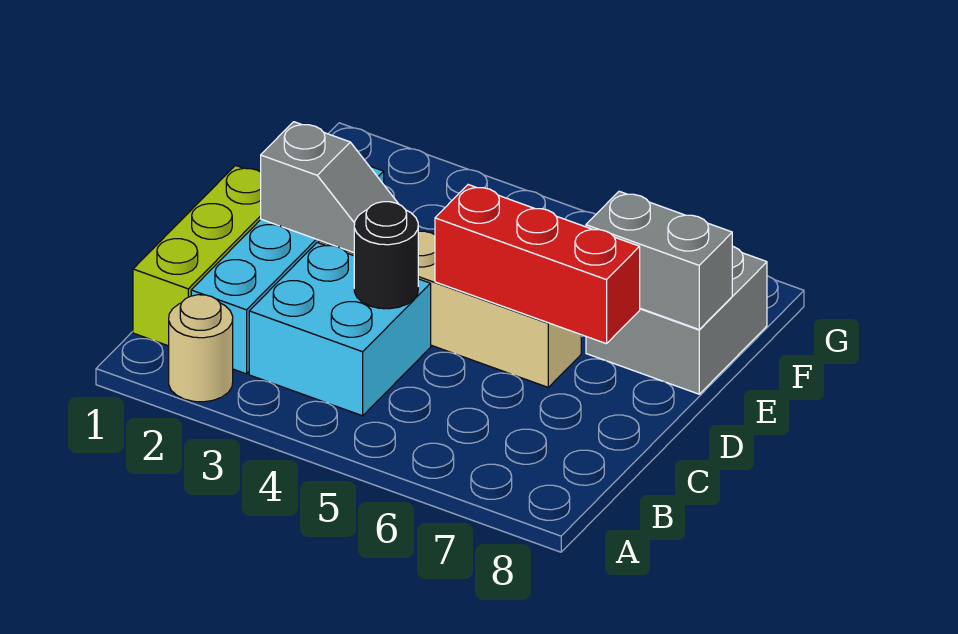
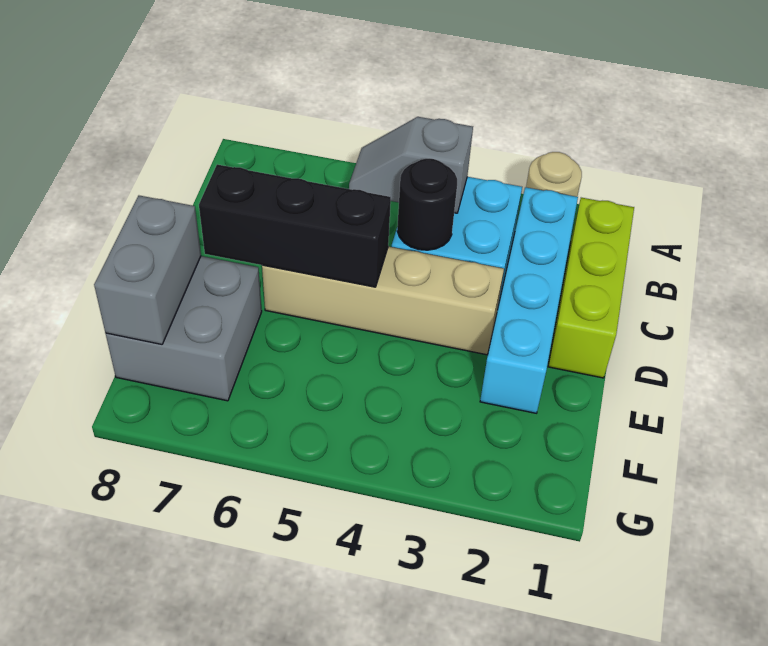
grey 1x2 slope [261,122,398,253] -> grey 1x2 slope moved to [349,117,473,213]
red 1x3 brick [435,185,640,344] -> black 1x3 brick [199,164,391,287]
grey 1x2 brick [586,191,732,329] -> grey 1x2 brick turned to [94,196,201,344]

